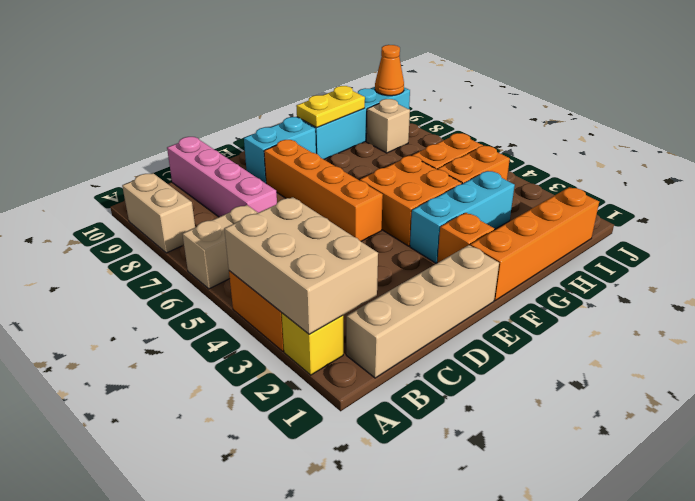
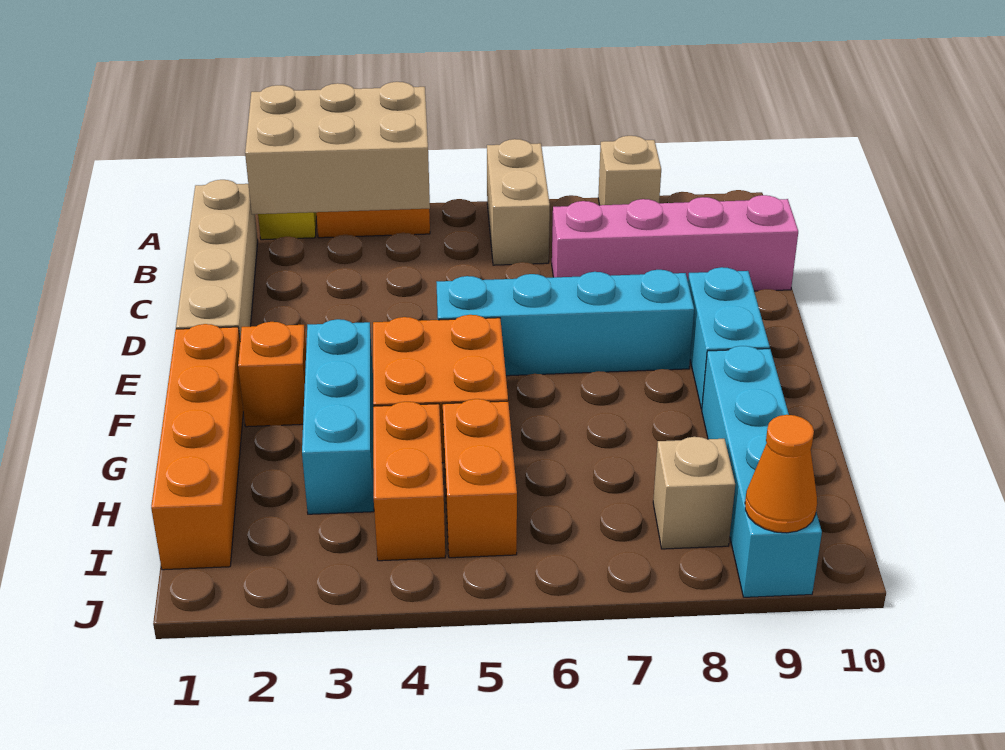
tan 1x2 brick [122,173,195,253] -> tan 1x1 brick [598,136,661,205]
orange 1x4 brick [264,140,383,241] -> cyan 1x4 brick [436,270,694,376]
yellow 1x2 plate [296,86,365,128] -> none

